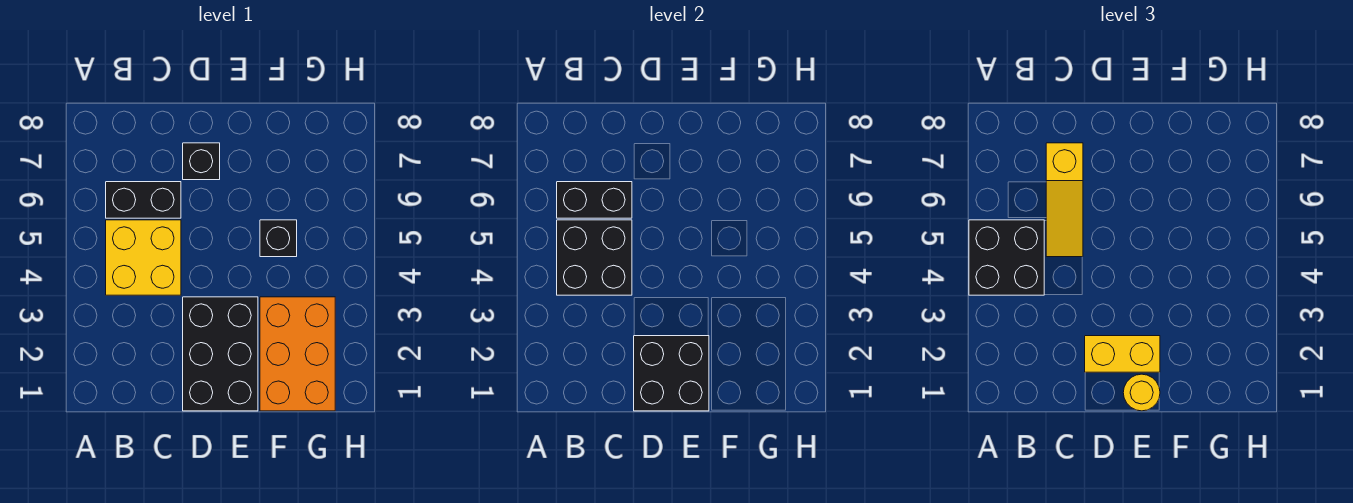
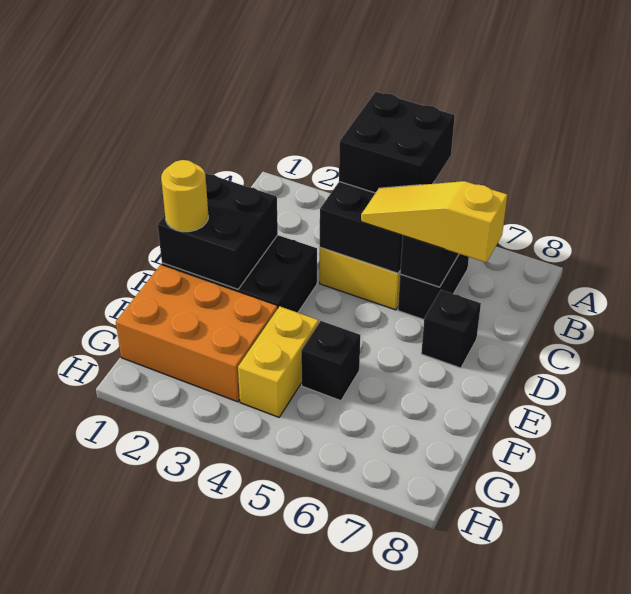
yellow 1x2 brick [1085,336,1160,372] -> yellow 1x2 brick moved to [238,306,319,417]

